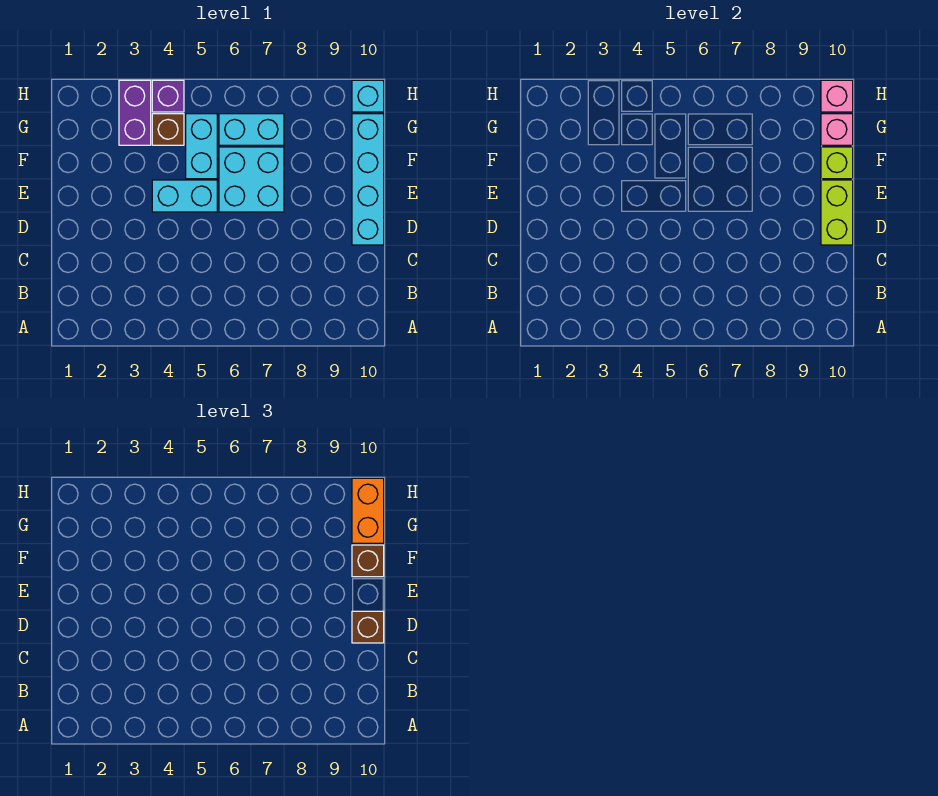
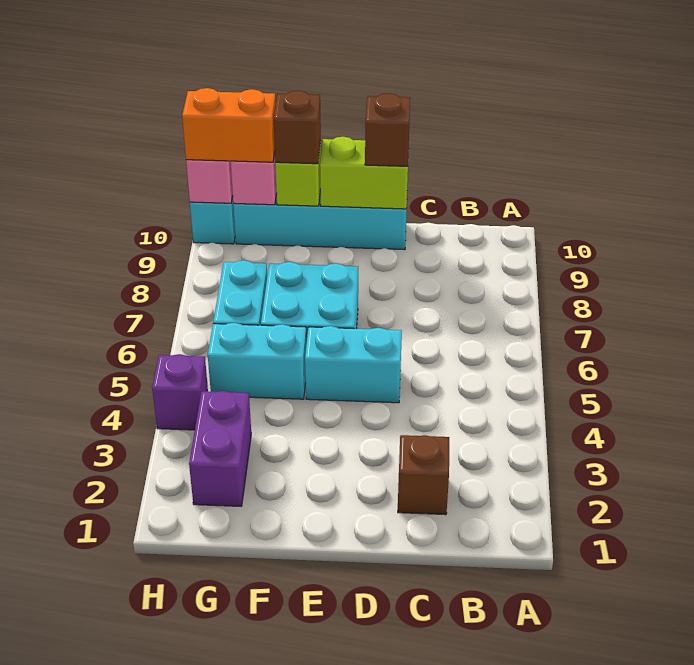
cyan 1x2 brick [152,180,217,212] -> cyan 1x2 brick turned to [305,326,402,403]
purple 1x2 brick [119,80,151,145] -> purple 1x2 brick turned to [189,391,251,506]
brown 1x1 brick [152,114,184,145] -> brown 1x1 brick moved to [398,435,449,515]

